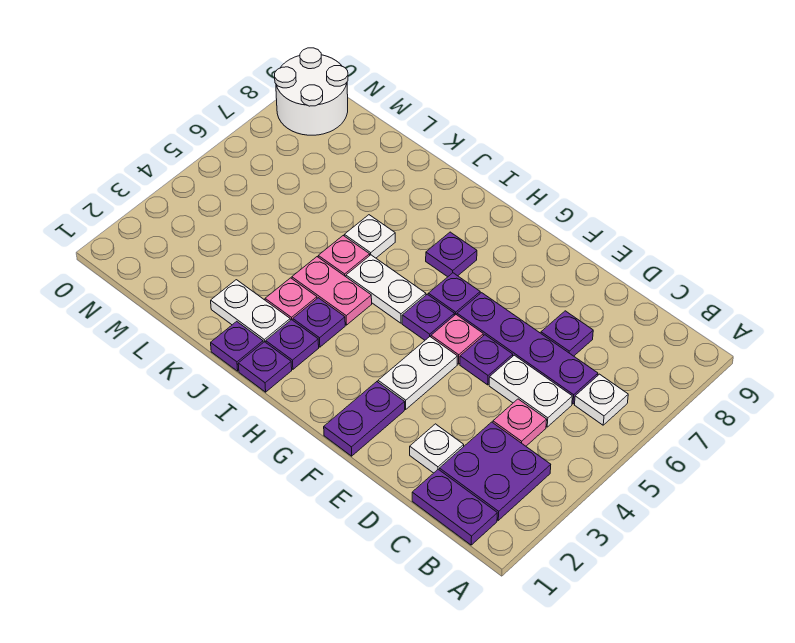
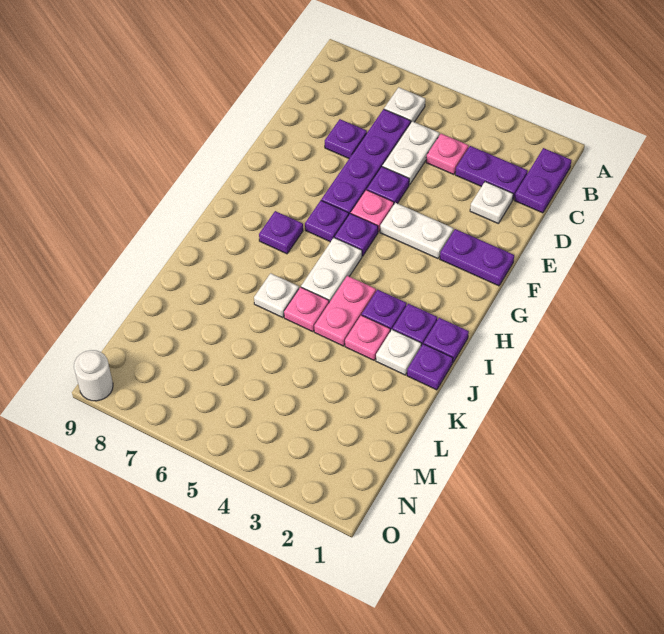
purple 2x2 plate [439,422,551,520] -> purple 1x2 plate [455,146,528,199]
white 1x2 plate [211,280,290,342] -> white 1x1 plate [376,329,421,375]
white 2x2 round brick [275,48,348,135] -> white 1x1 round brick [74,350,113,401]

